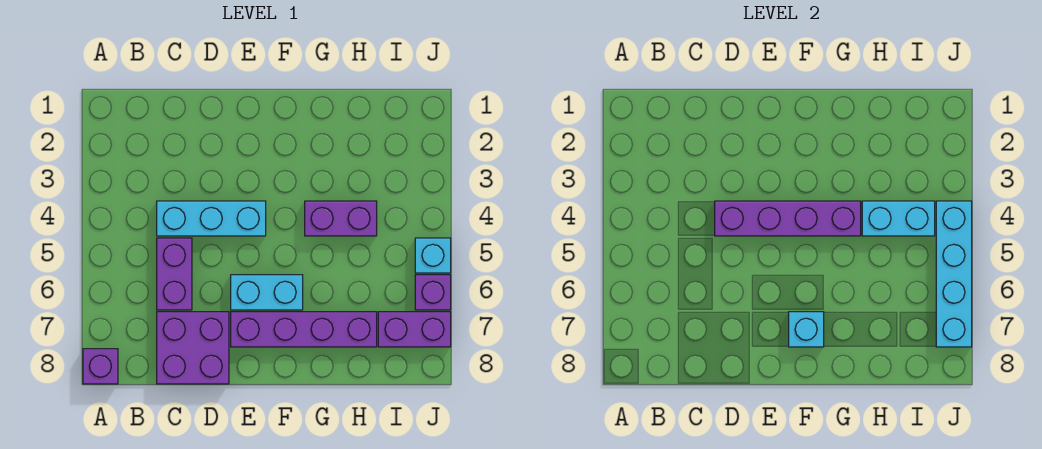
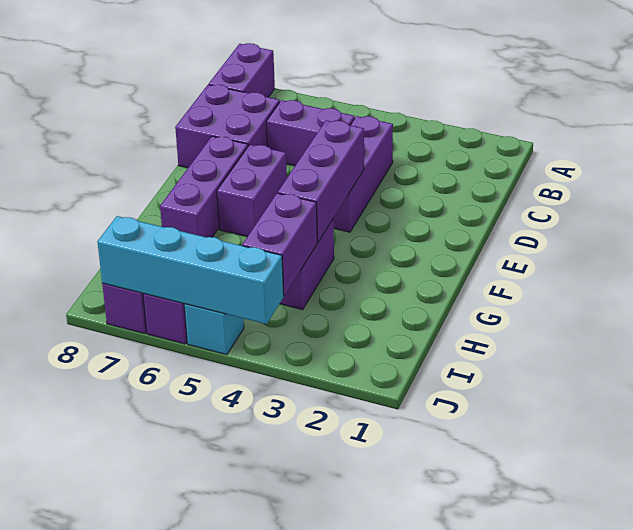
purple 1x1 brick [83,349,118,384] -> purple 1x2 brick [209,43,275,97]
cyan 1x3 brick [157,201,266,236] -> purple 1x3 brick [333,116,393,232]
purple 1x4 brick [715,201,861,236] -> purple 1x3 brick [278,120,364,242]
cyan 1x2 brick [231,275,303,310] -> purple 1x2 brick [217,145,287,237]
purple 1x4 brick [231,312,377,347] -> purple 1x3 brick [160,136,248,237]
cyan 1x1 brick [789,312,824,347] -> none
cyan 1x2 brick [862,201,935,236] -> purple 1x2 brick [242,193,317,296]

